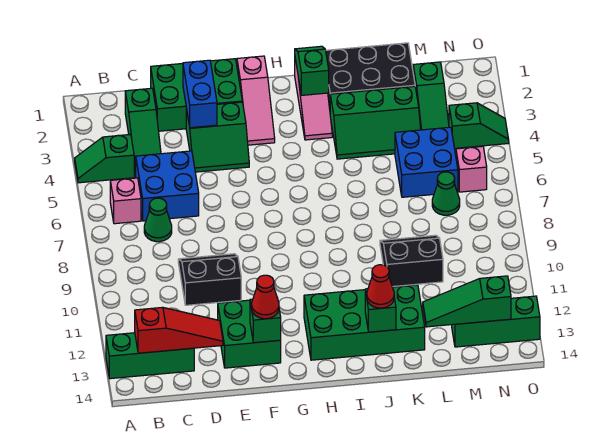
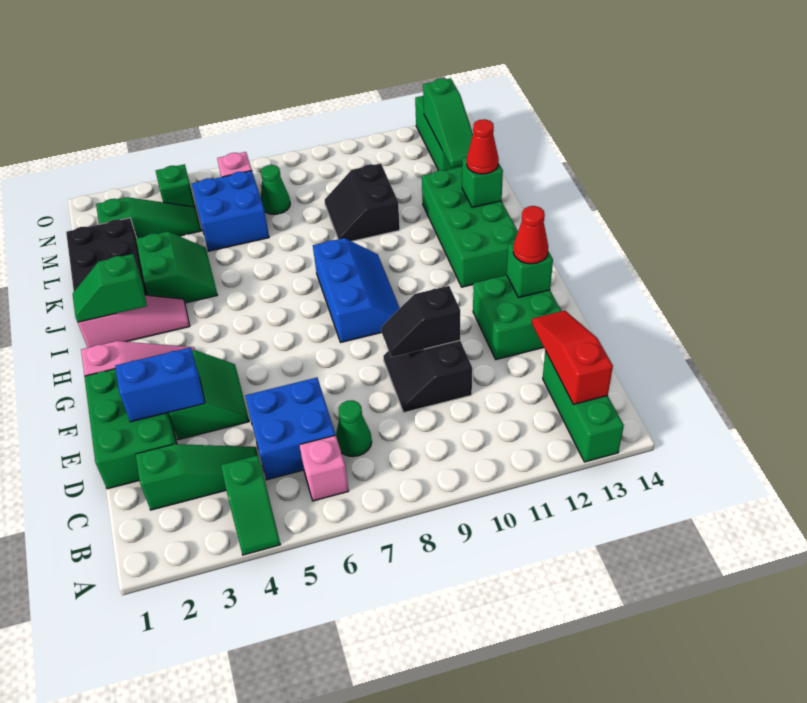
none -> black 1x2 slope [381,286,460,357]
none -> blue 2x3 slope [313,238,400,342]
green 2x3 slope [330,86,421,159] -> green 2x2 slope [136,232,217,303]

